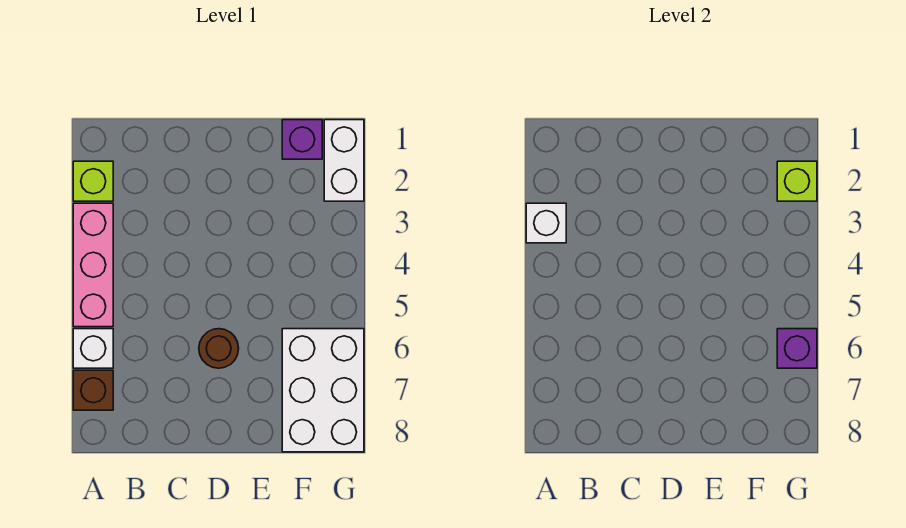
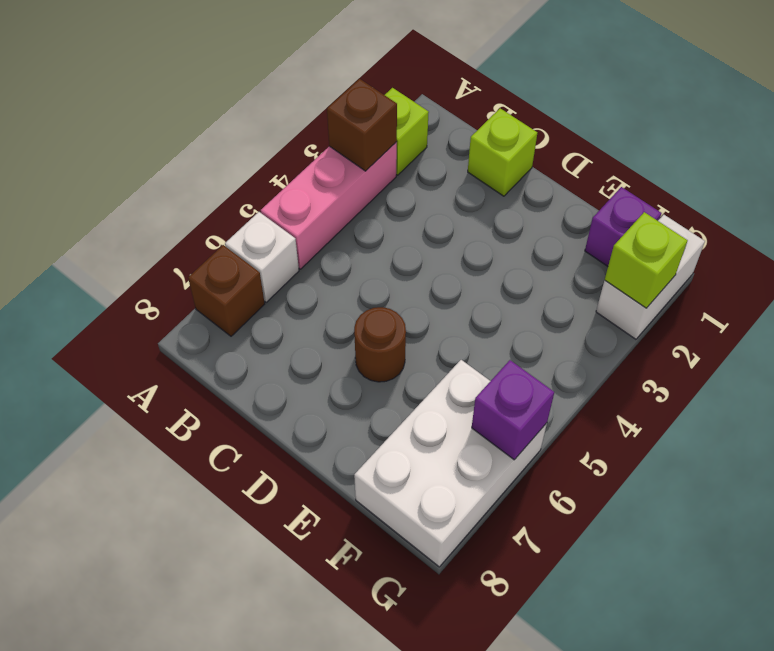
white 1x1 brick [526,203,566,243] -> brown 1x1 brick [327,79,397,171]
none -> lime 1x1 brick [468,108,537,196]

